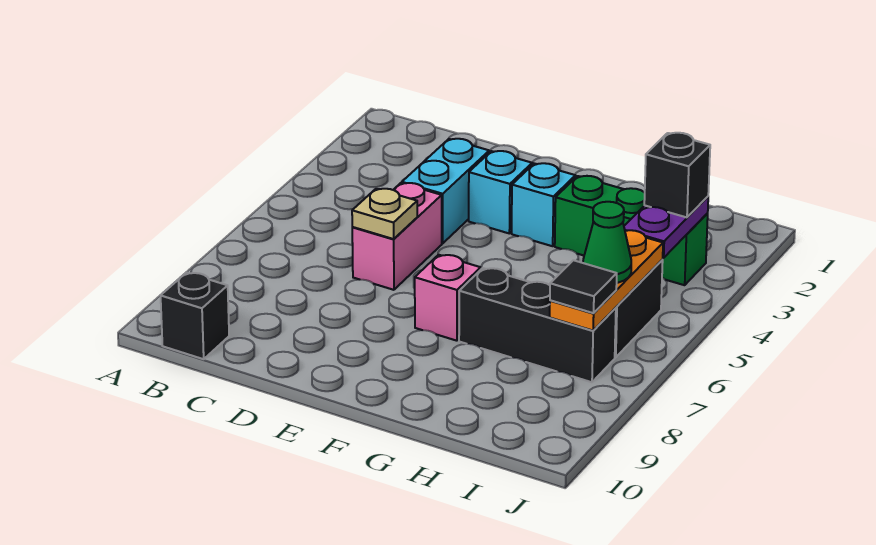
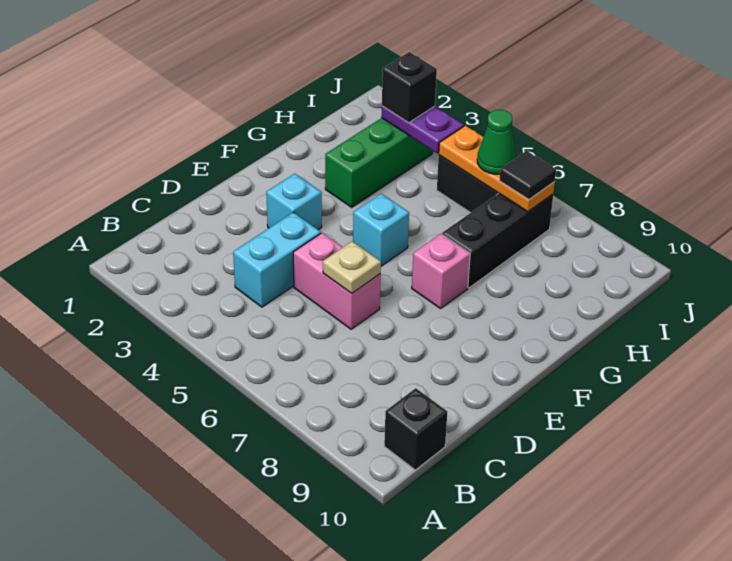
cyan 1x2 brick [402,139,489,243] -> cyan 1x2 brick turned to [233,212,321,307]
cyan 1x1 brick [512,163,575,246] -> cyan 1x1 brick moved to [353,194,409,266]

